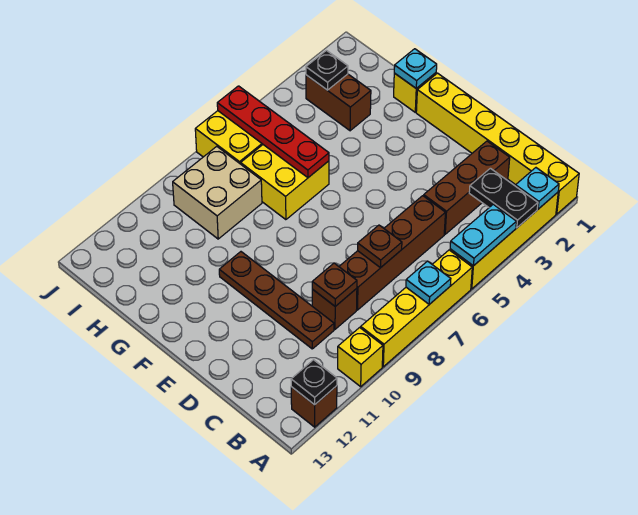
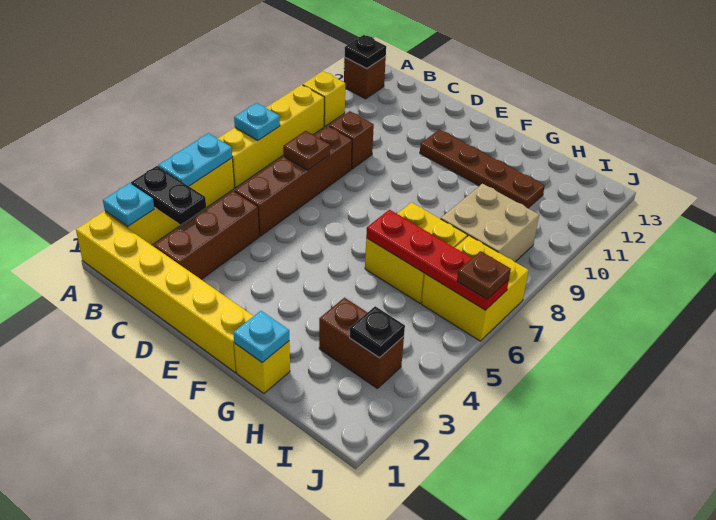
brown 1x1 plate [312,263,357,306] -> brown 1x1 plate moved to [457,251,511,299]
brown 1x4 plate [219,252,334,349] -> brown 1x4 plate moved to [420,130,545,208]

